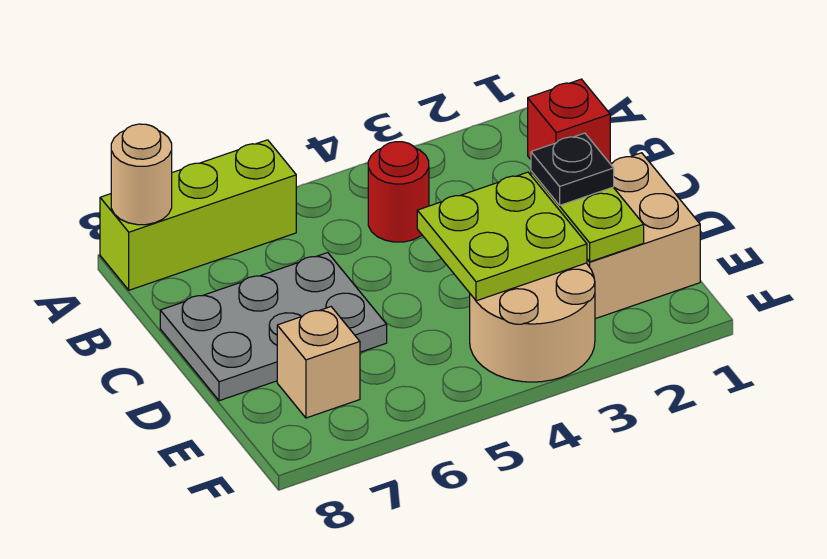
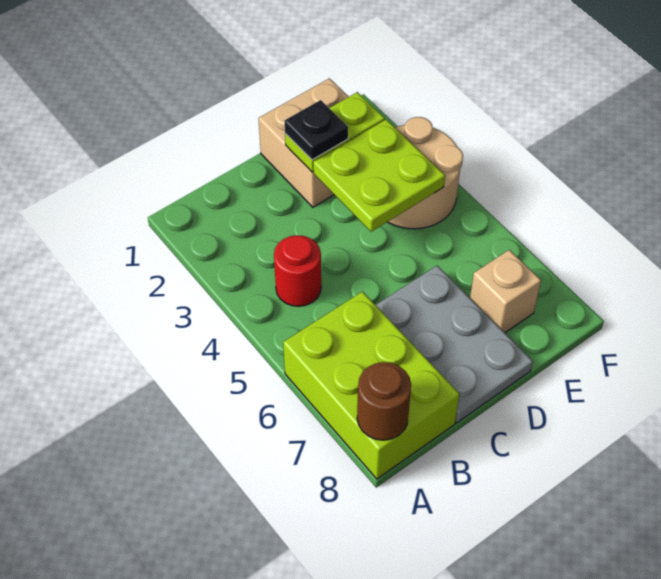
lime 1x3 brick [100,140,296,290] -> lime 2x3 brick [283,292,460,479]
tan 1x1 round brick [111,124,172,225] -> brown 1x1 round brick [357,362,411,440]
red 1x1 brick [528,79,610,163] -> none

